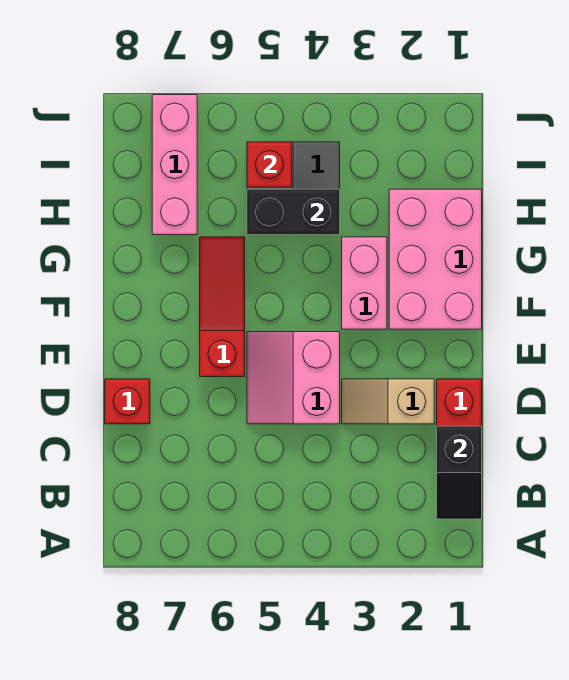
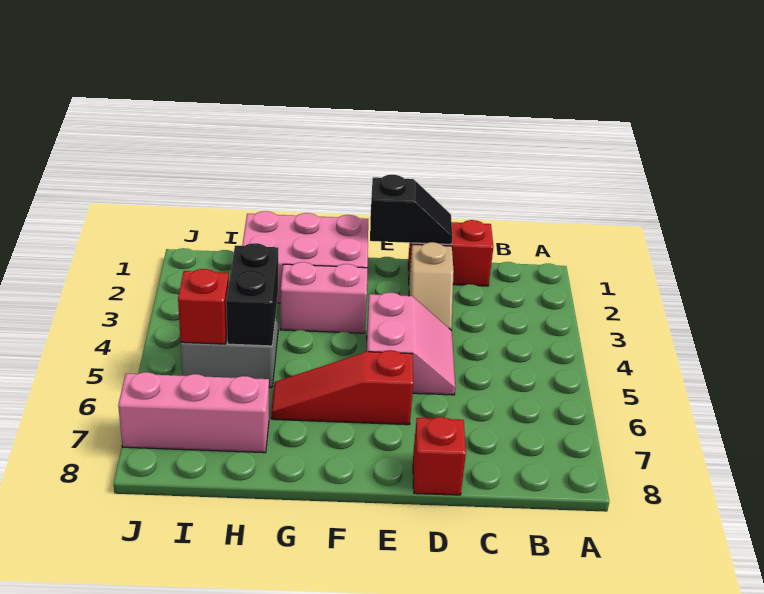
black 1x2 slope [437,426,482,519] -> black 1x2 slope moved to [370,175,453,244]
pink 2x2 slope [247,332,340,424] -> pink 2x2 slope turned to [367,293,455,395]

